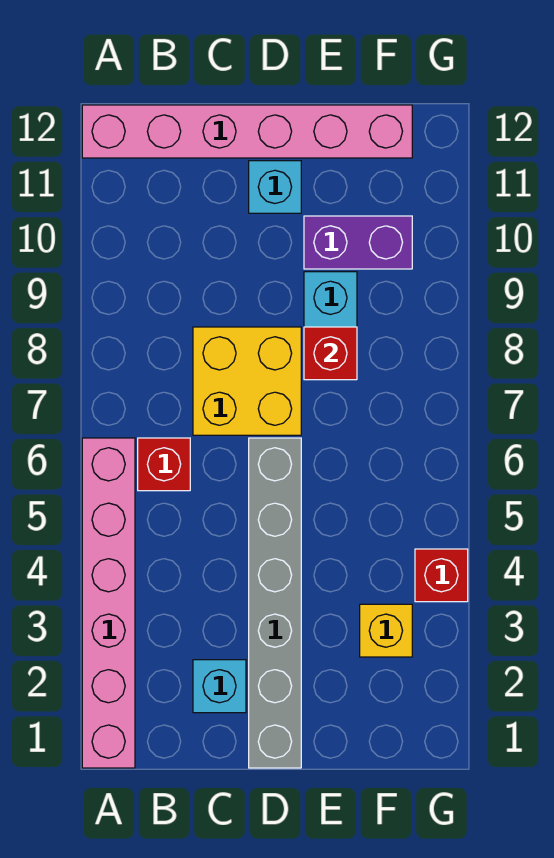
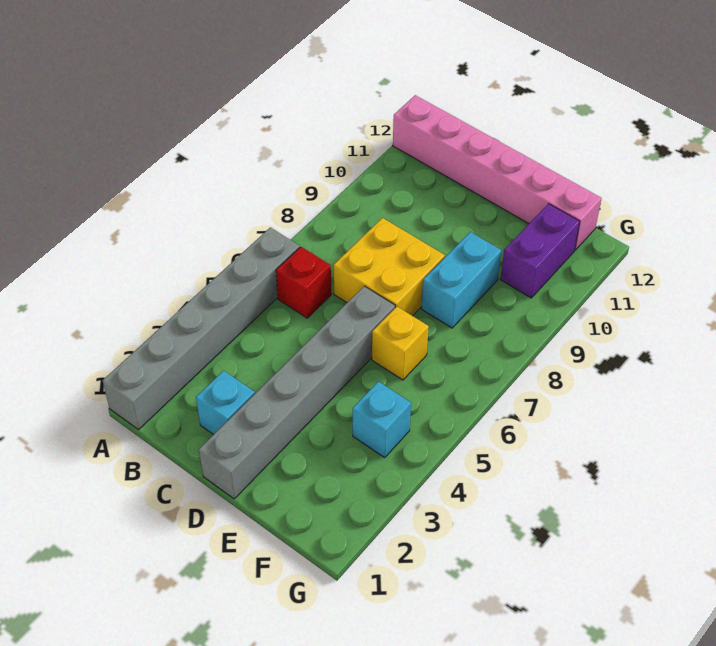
pink 1x6 brick [82,438,135,768] -> grey 1x6 brick [103,227,300,430]
cyan 1x1 brick [249,161,301,213] -> cyan 1x1 brick moved to [353,381,411,457]
red 1x1 brick [304,327,357,380] -> none
purple 1x2 brick [304,216,412,269] -> purple 1x2 brick turned to [500,204,580,298]
yellow 1x1 brick [360,604,412,657] -> yellow 1x1 brick moved to [372,307,429,380]
red 1x1 brick [415,549,468,602] -> none

